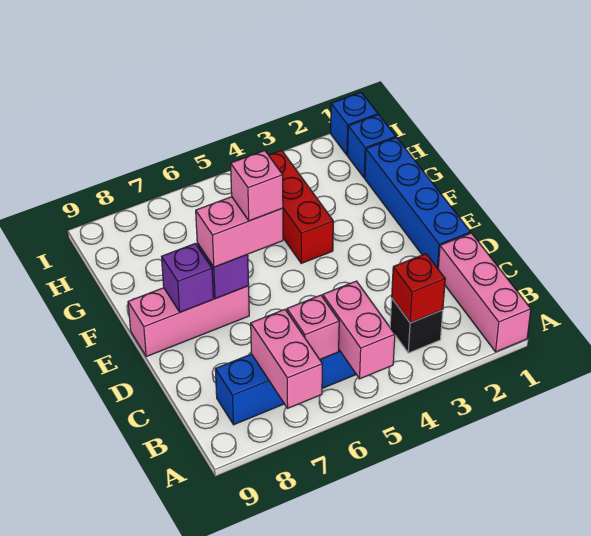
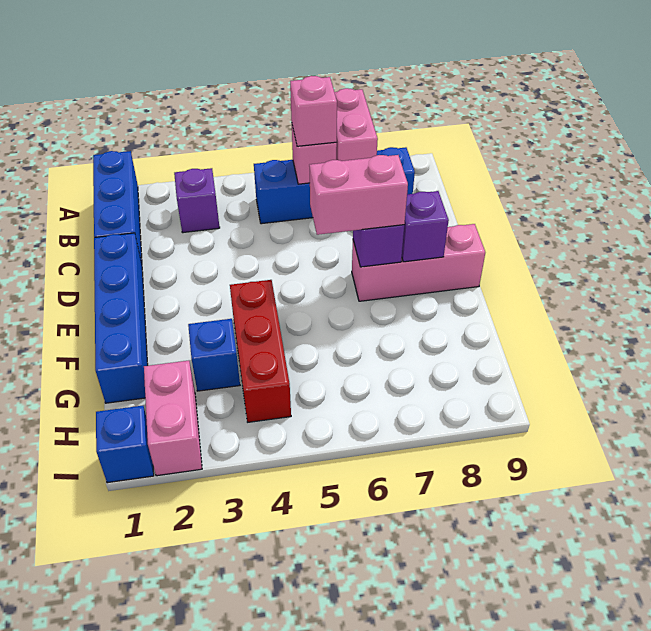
pink 1x3 brick [438,233,531,352] -> blue 1x3 brick [93,151,142,264]
pink 1x2 brick [323,281,395,379] -> pink 1x2 brick moved to [144,361,202,476]
black 1x1 brick [390,299,443,353] -> purple 1x1 brick [174,168,220,233]
red 1x1 brick [392,254,445,323] -> none
pink 1x1 brick [231,151,283,221] -> pink 1x1 brick moved to [290,76,337,146]
blue 1x1 brick [348,115,396,178] -> blue 1x1 brick moved to [188,319,240,391]

